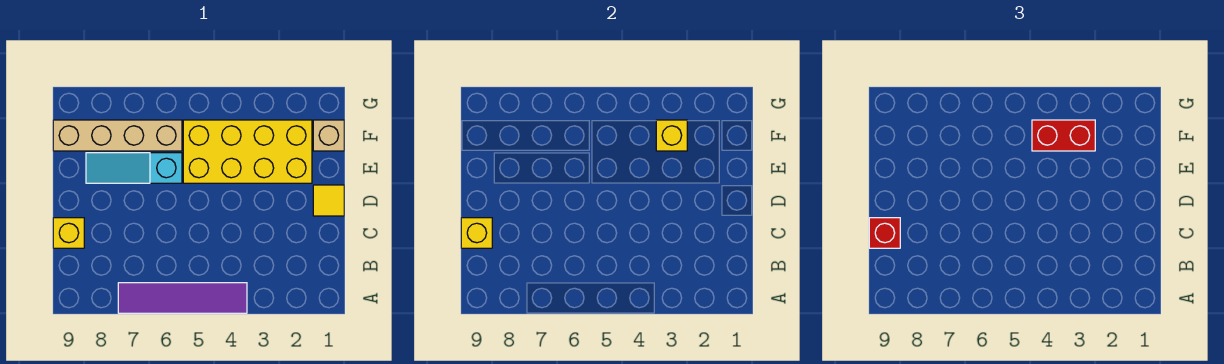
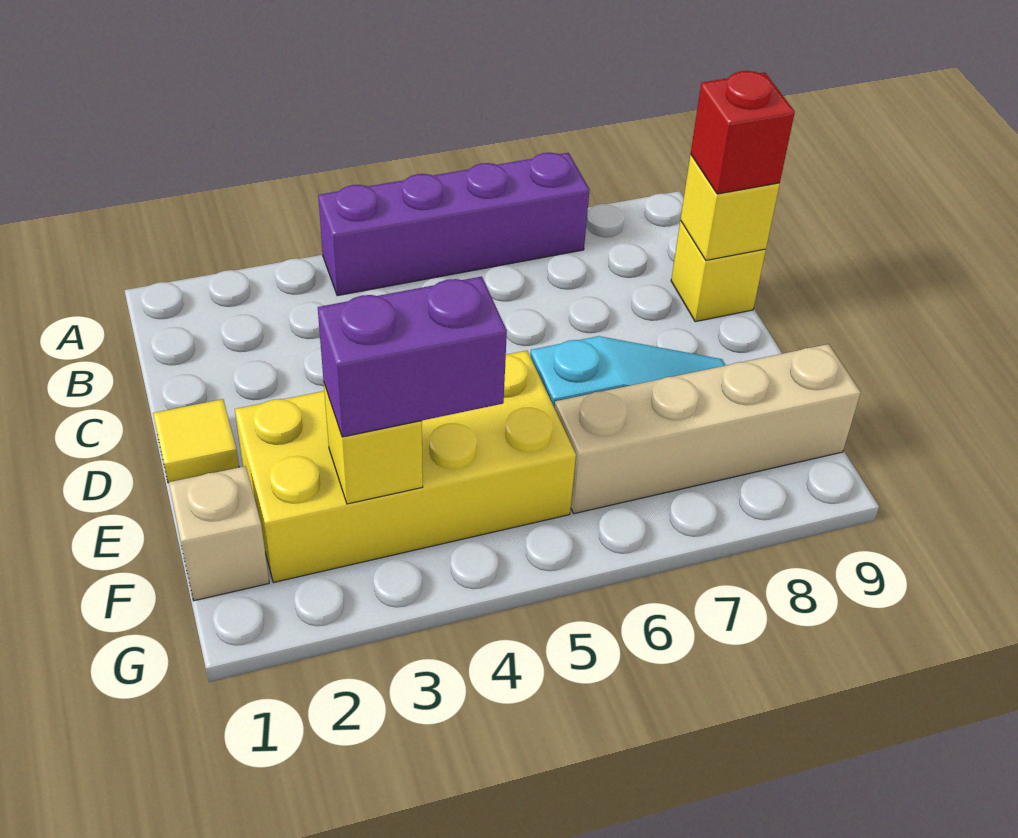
purple 1x4 tile [118,283,247,313] -> purple 1x4 brick [318,153,590,296]
red 1x2 brick [1032,120,1095,151] -> purple 1x2 brick [318,276,507,437]

